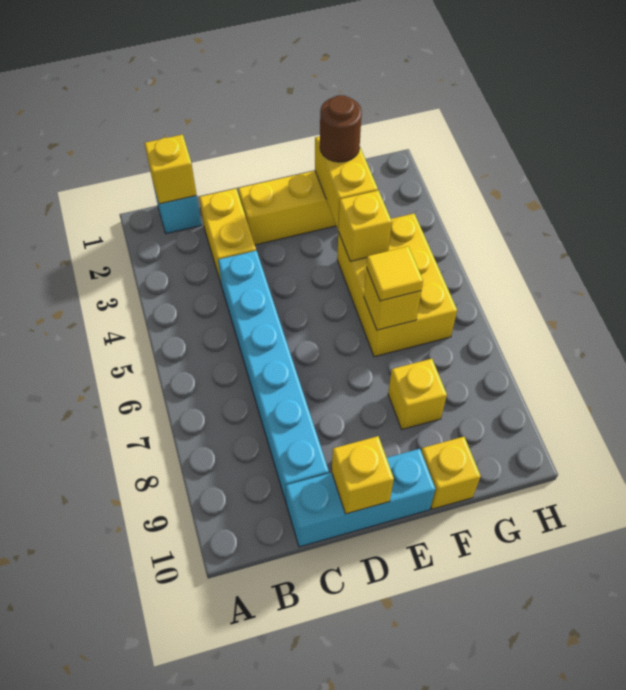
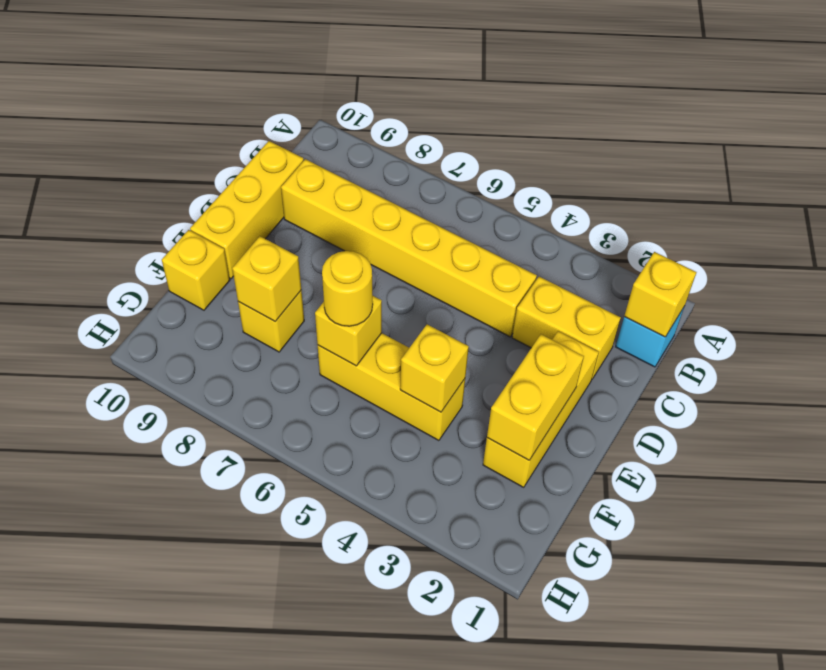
cyan 1x6 brick [218,251,329,504] -> yellow 1x6 brick [281,159,537,337]
cyan 1x3 brick [286,449,435,547] -> yellow 1x3 brick [190,141,304,279]
yellow 1x1 brick [332,436,394,514] -> yellow 1x1 brick moved to [232,236,301,321]
yellow 1x2 brick [315,137,378,229] -> yellow 1x2 brick turned to [487,334,584,460]
brown 1x1 round brick [320,95,362,162] -> none
yellow 2x3 brick [337,214,457,357] -> yellow 1x3 brick [318,333,465,441]
yellow 1x1 tile [366,246,423,301] -> yellow 1x1 round brick [322,251,373,326]

